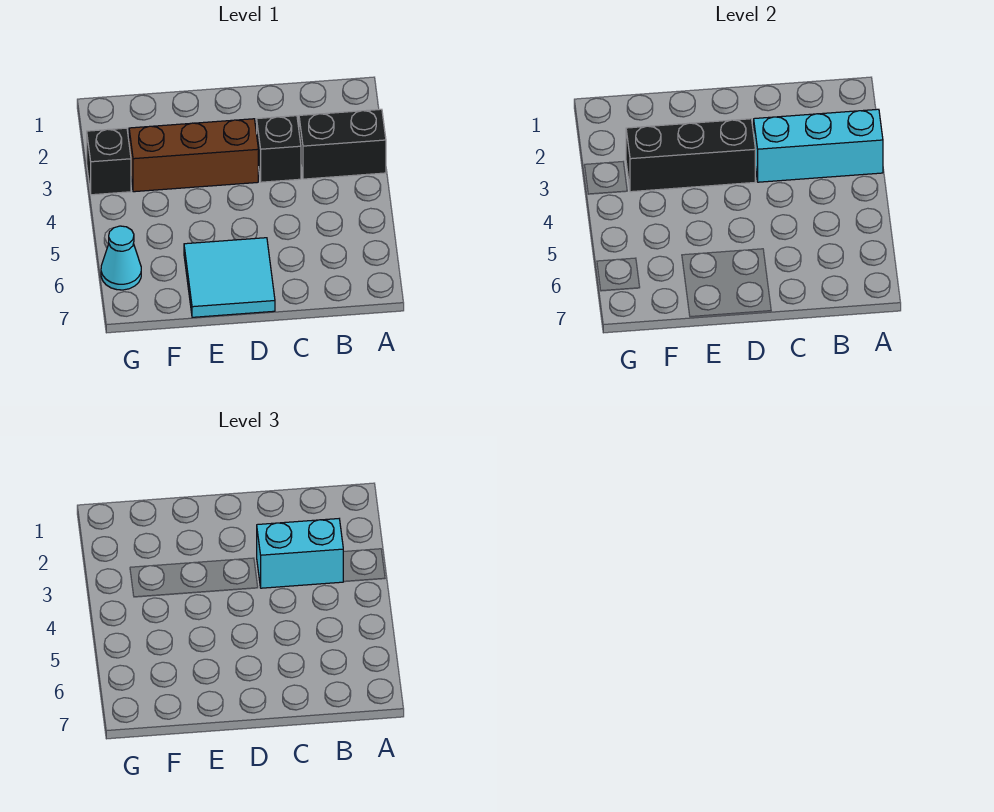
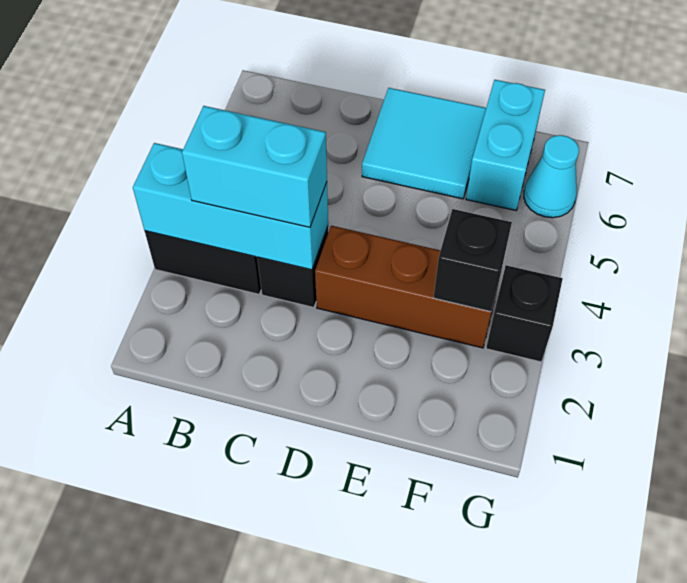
black 1x3 brick [626,119,755,192] -> black 1x1 brick [434,209,512,312]
none -> cyan 1x2 brick [466,80,545,210]

